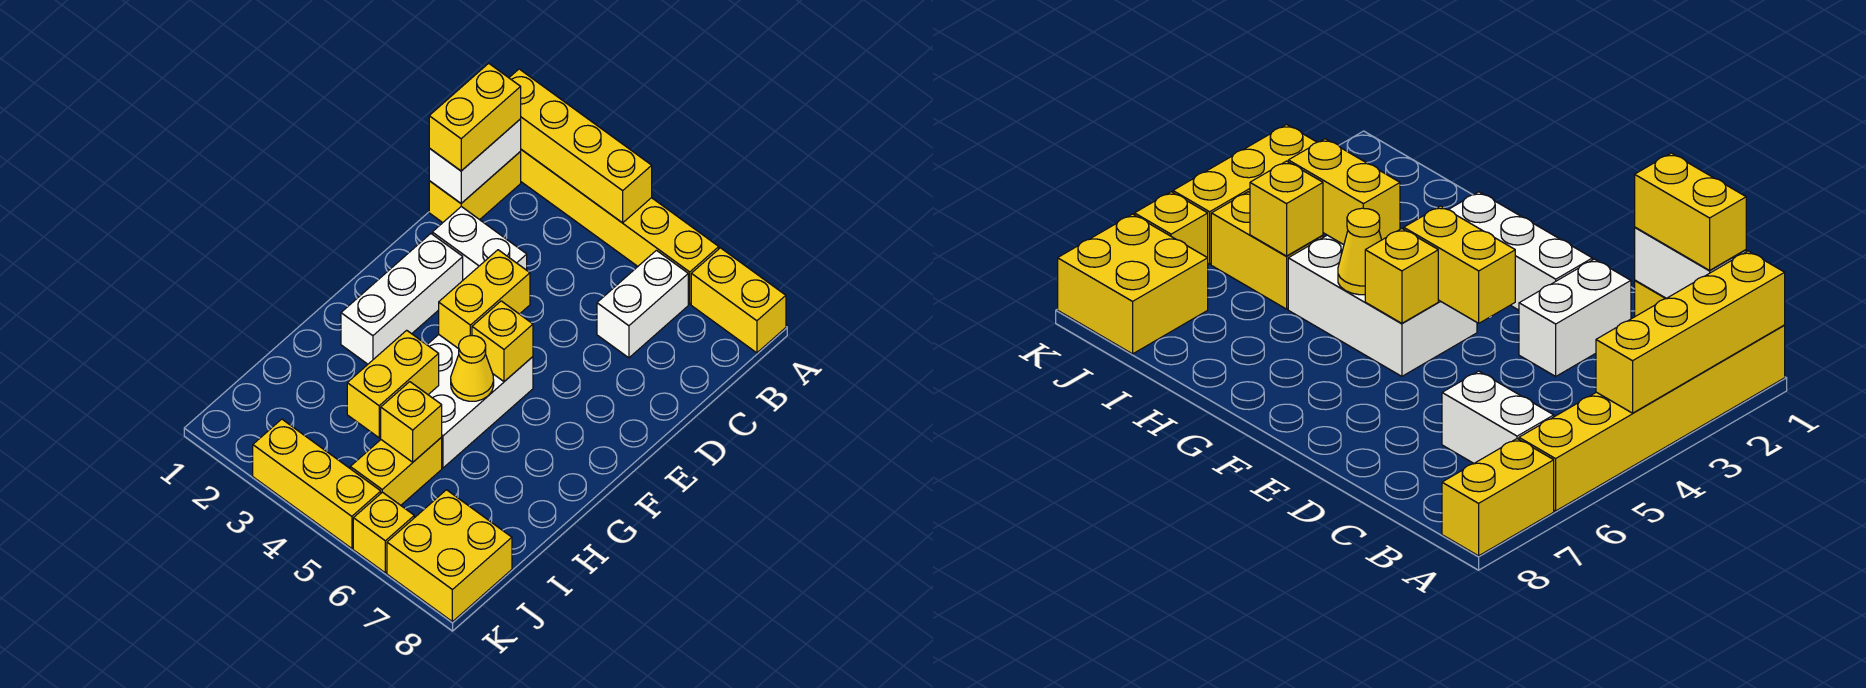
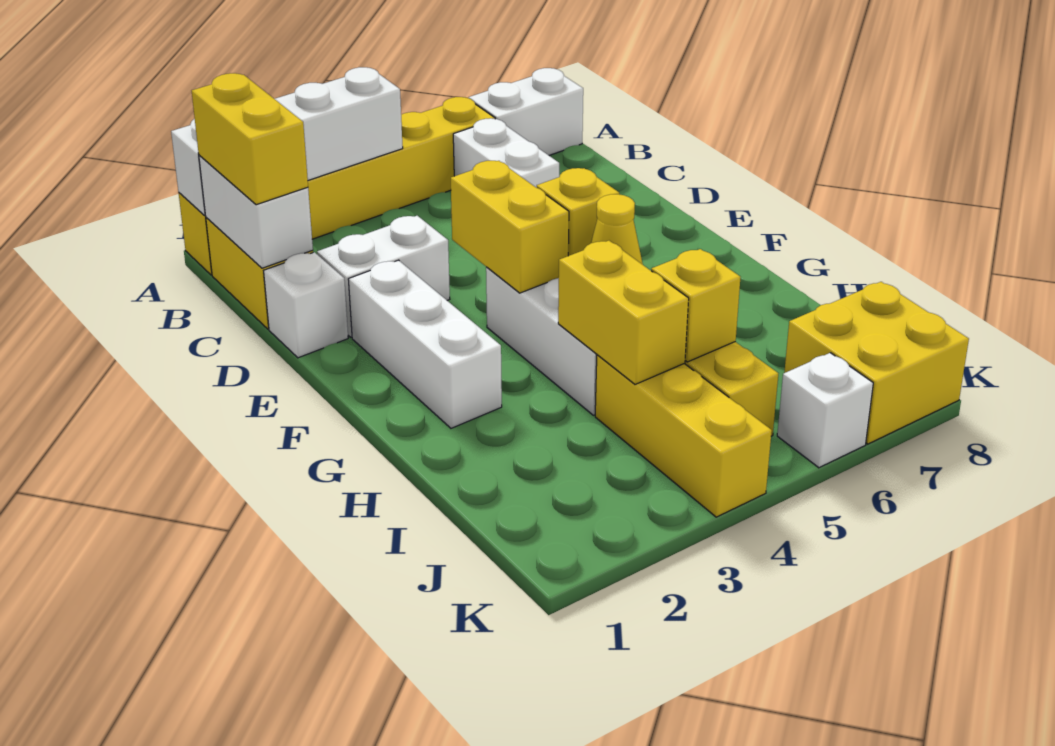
yellow 1x4 brick [509,69,652,223] -> white 1x4 brick [171,67,403,215]
yellow 1x2 brick [691,248,786,353] -> white 1x2 brick [469,68,583,155]
none -> white 1x1 brick [264,252,348,358]
yellow 1x3 brick [253,419,381,549] -> yellow 1x3 brick turned to [595,355,772,517]
yellow 1x1 brick [353,492,414,573] -> white 1x1 brick [777,353,873,468]

